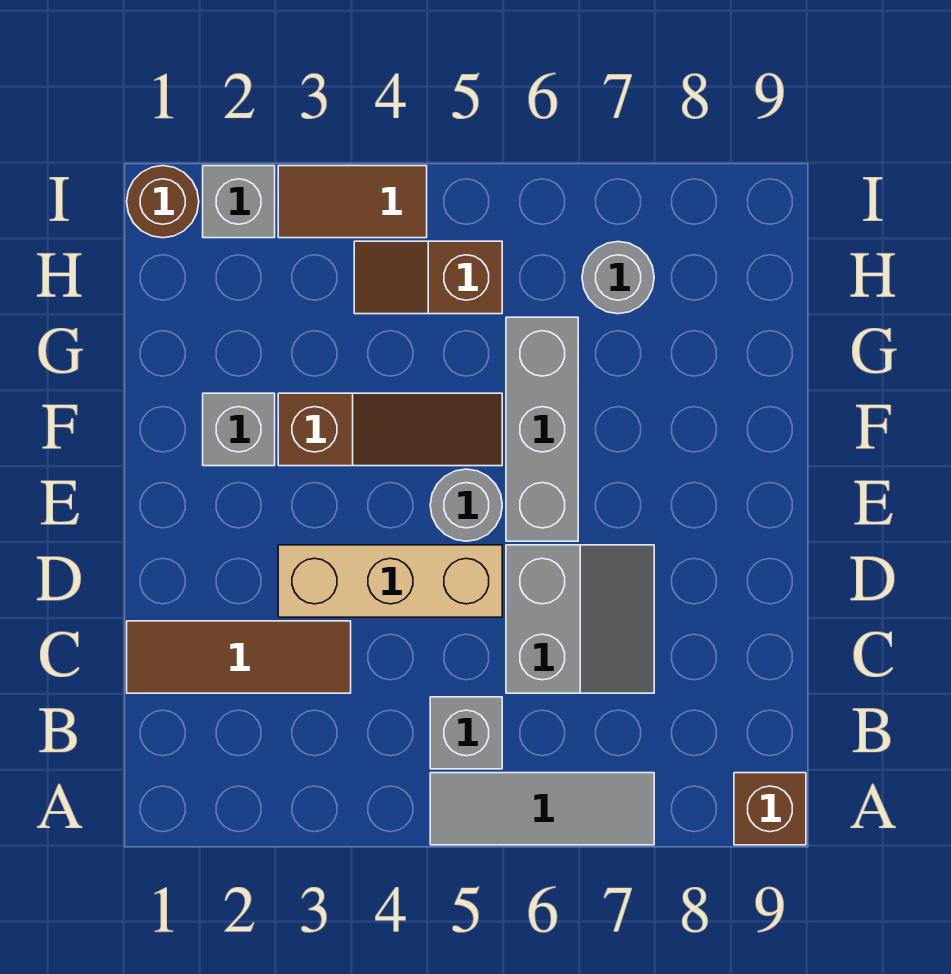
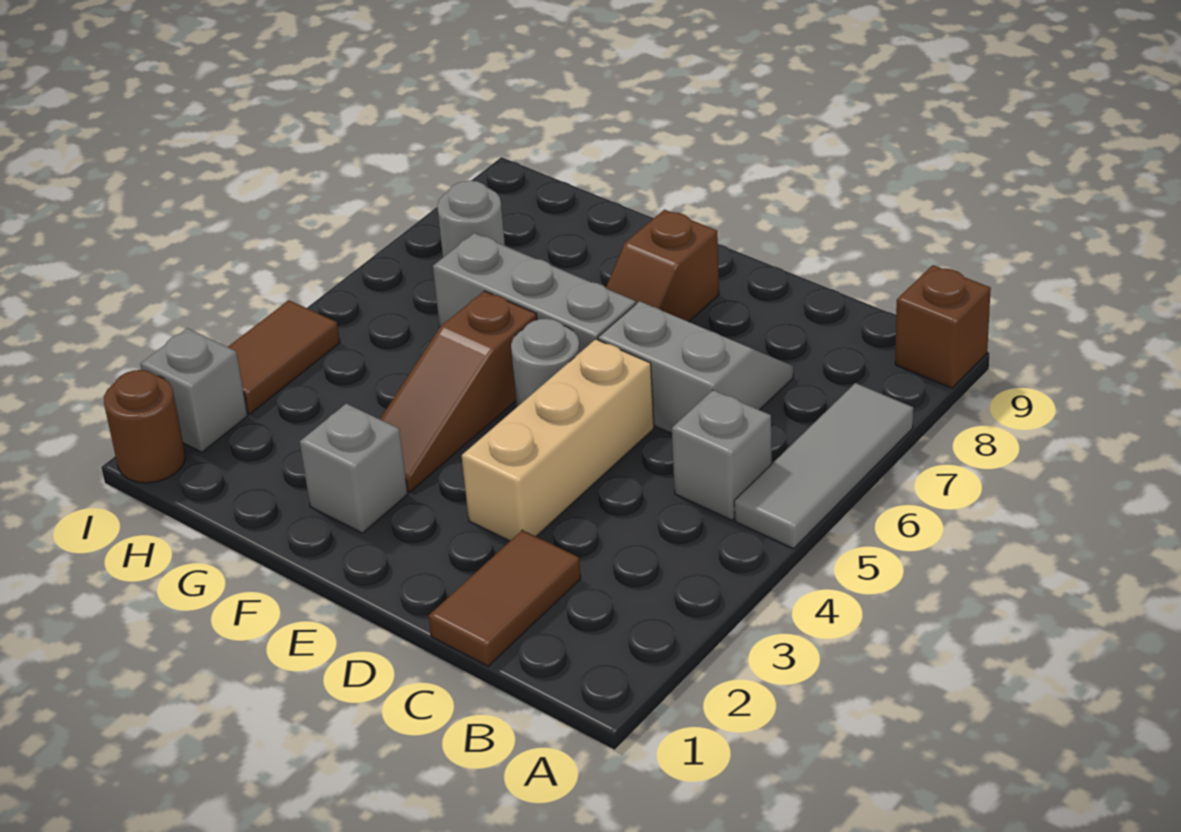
brown 1x3 tile [127,621,351,693] -> brown 1x2 tile [429,530,581,666]
brown 1x3 slope [278,393,502,466] -> brown 1x3 slope turned to [380,291,537,492]
brown 1x2 slope [354,241,502,314] -> brown 1x2 slope moved to [606,210,719,322]

